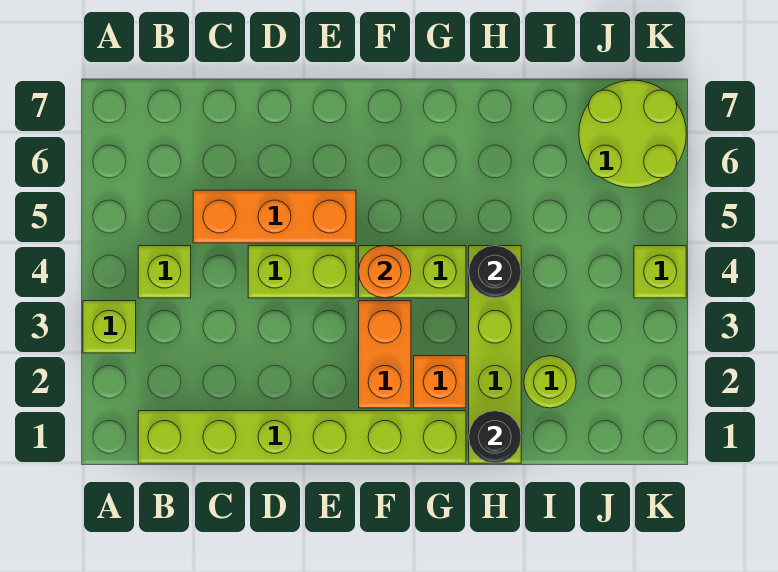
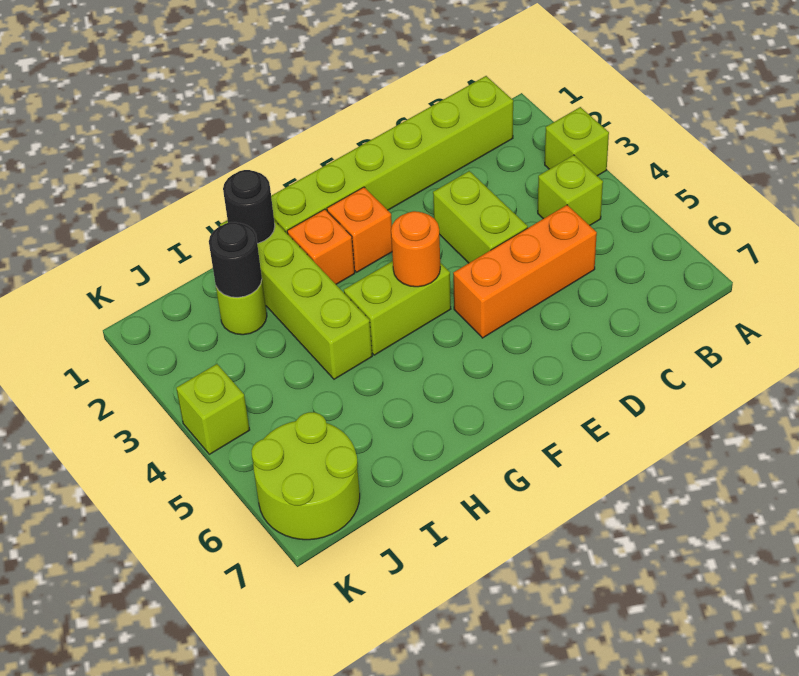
lime 1x2 brick [248,246,356,298] -> lime 1x2 brick turned to [433,171,528,263]
orange 1x2 brick [359,301,411,408] -> orange 1x1 brick [327,187,392,272]
black 1x1 round brick [469,246,521,298] -> black 1x1 round brick moved to [209,222,262,297]

